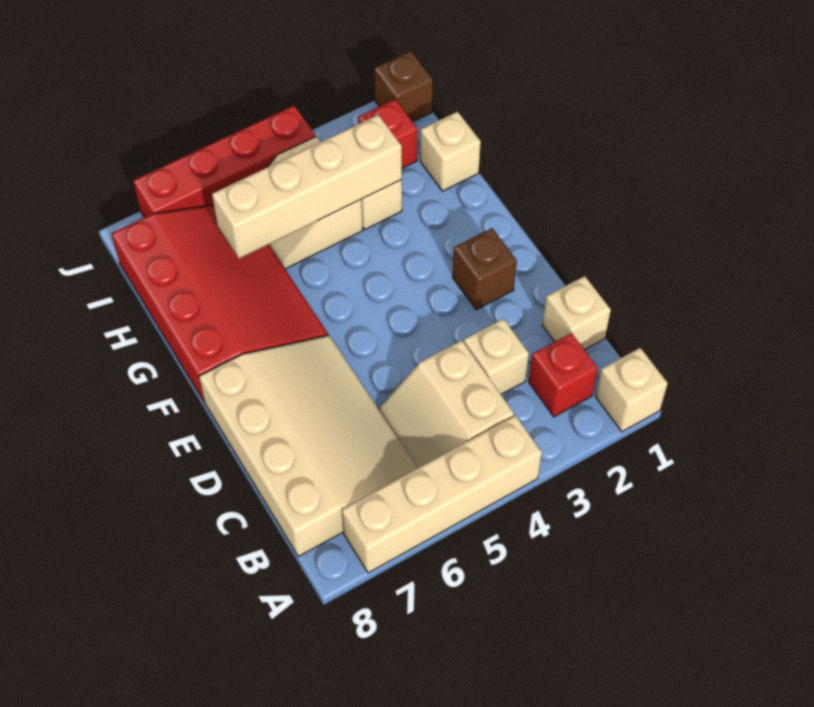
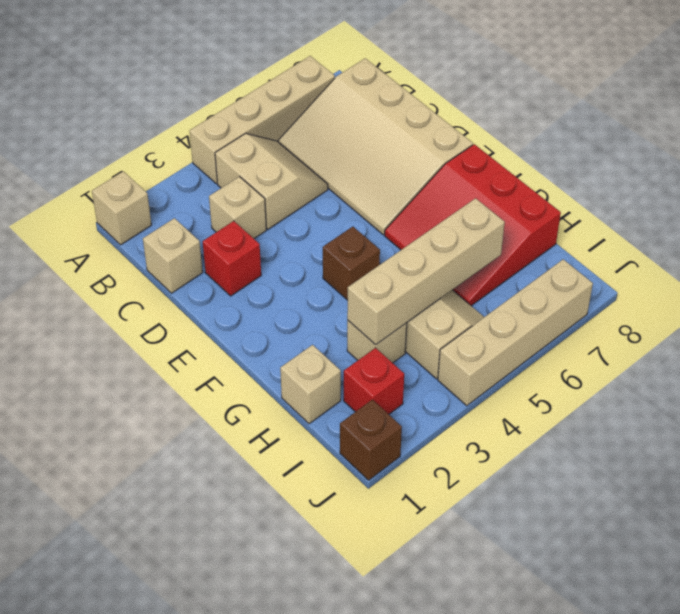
red 1x1 brick [529,333,598,417] -> red 1x1 brick moved to [203,221,261,296]
brown 1x1 brick [453,228,517,310] -> brown 1x1 brick moved to [323,227,380,300]
red 3x4 slope [112,205,328,402] -> red 3x3 slope [385,144,561,306]
red 1x4 brick [133,106,316,218] -> tan 1x4 brick [438,259,593,406]

